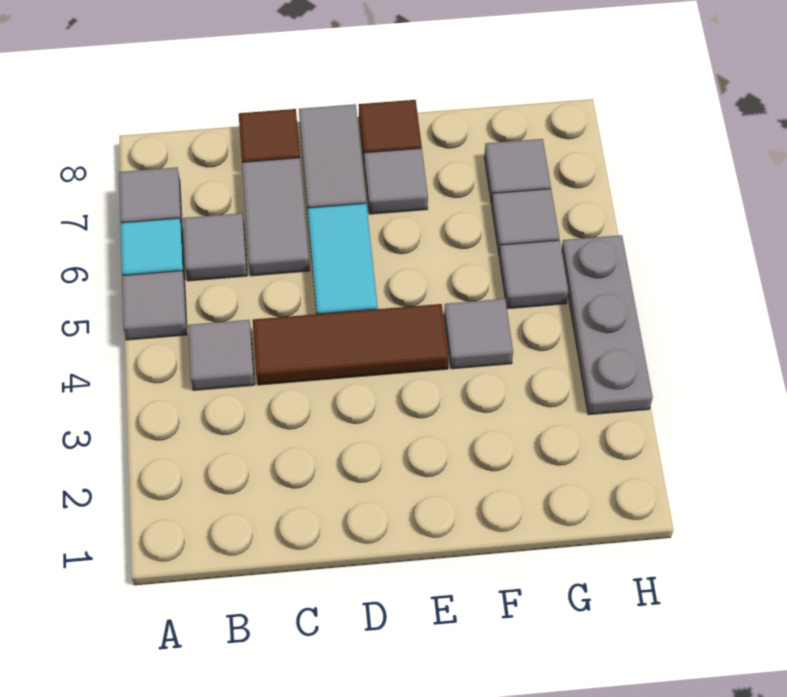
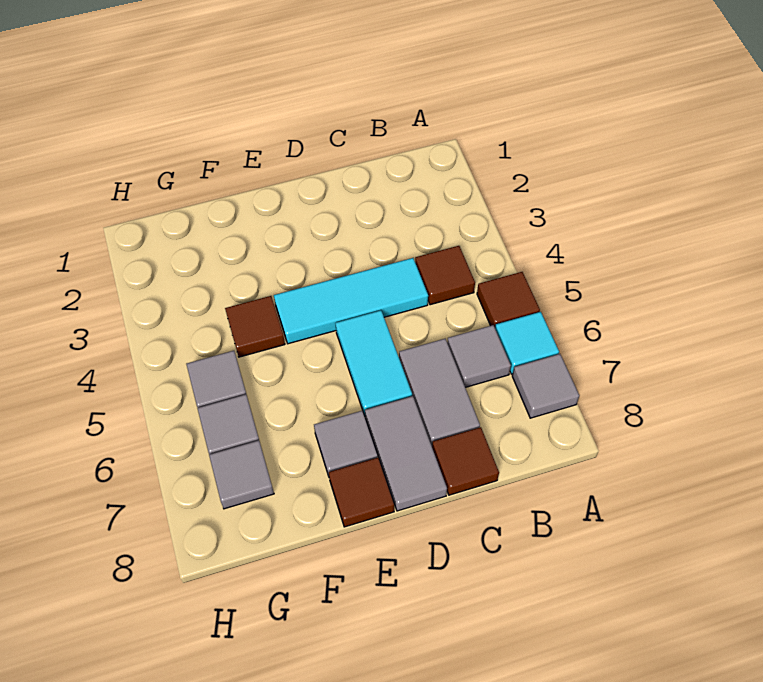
grey 1x1 tile [122,271,187,340] -> brown 1x1 tile [477,272,540,327]
grey 1x1 tile [188,320,255,390] -> brown 1x1 tile [415,246,475,305]
brown 1x3 tile [253,304,448,385] -> cyan 1x3 tile [274,258,428,344]
grey 1x1 tile [444,299,513,369] -> brown 1x1 tile [225,296,285,357]
grey 1x3 plate [562,235,653,415] -> none

